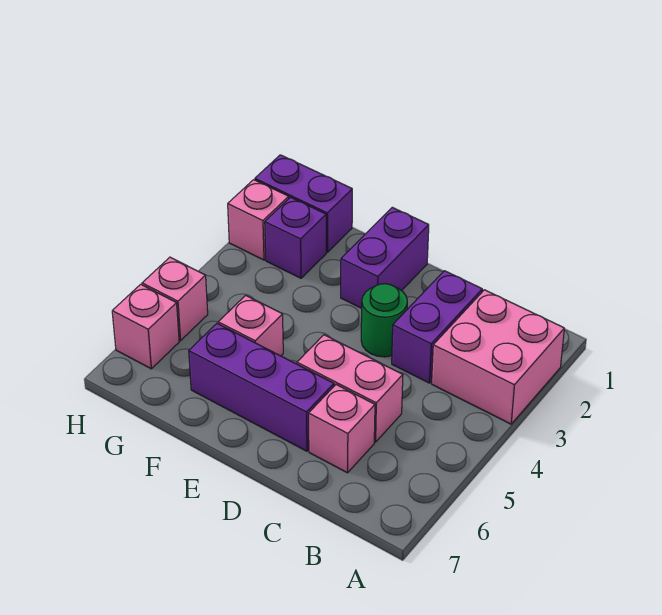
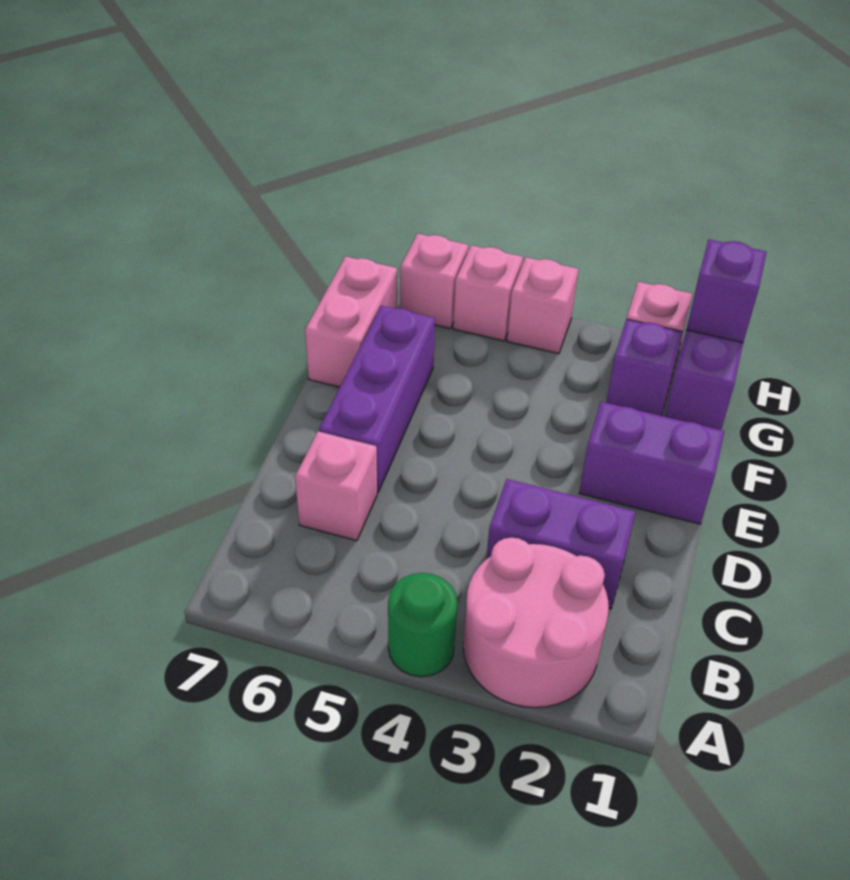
pink 2x2 brick [432,290,564,424] -> pink 2x2 round brick [463,538,609,708]
pink 1x2 brick [297,335,403,442] -> pink 1x2 brick moved to [305,256,397,387]
green 1x1 round brick [361,284,407,357] -> green 1x1 round brick moved to [388,573,457,677]
pink 1x1 brick [218,295,283,356] -> pink 1x1 brick moved to [507,257,578,354]
none -> purple 1x1 brick [686,240,766,343]

